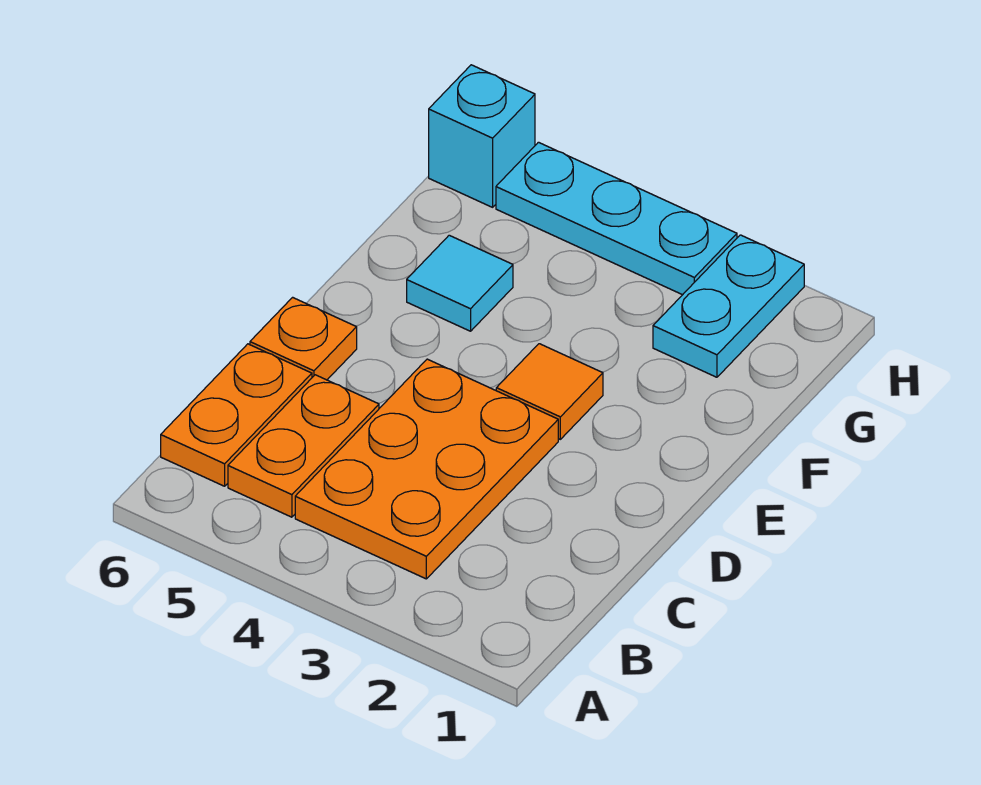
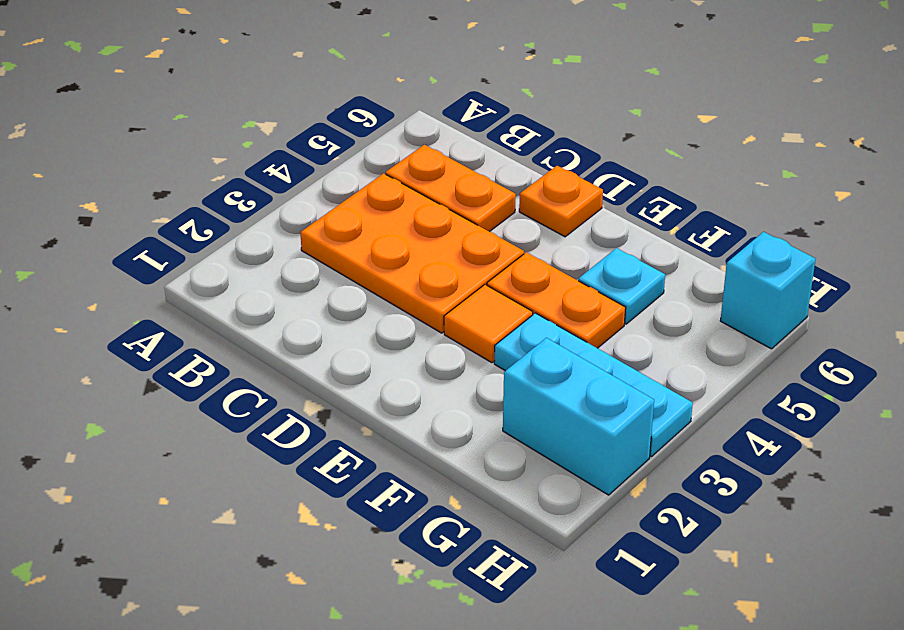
orange 1x2 plate [161,344,312,486] -> orange 1x2 plate moved to [487,252,626,348]
cyan 1x1 tile [407,235,513,331] -> cyan 1x1 plate [578,248,665,324]
cyan 1x2 plate [653,235,804,377] -> cyan 1x2 brick [503,338,654,495]
cyan 1x3 plate [496,142,737,295] -> cyan 1x3 plate turned to [494,313,693,457]

